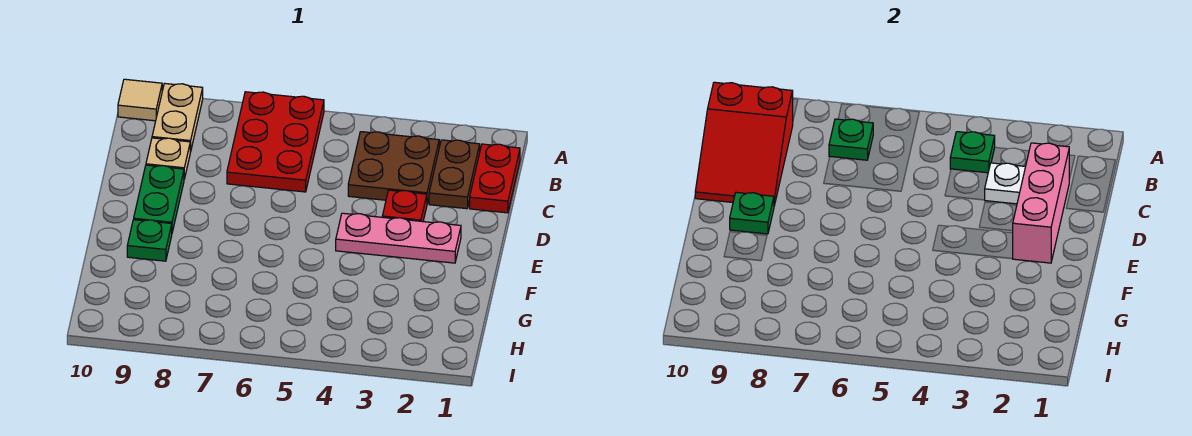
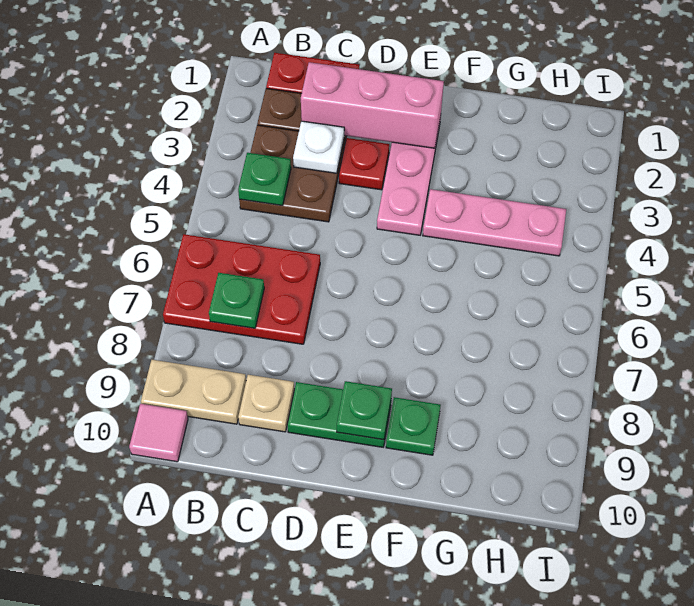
tan 1x1 tile [118,79,162,121] -> pink 1x1 tile [129,404,188,462]
red 2x3 slope [695,82,793,205] -> none
none -> pink 1x3 plate [423,189,566,256]

